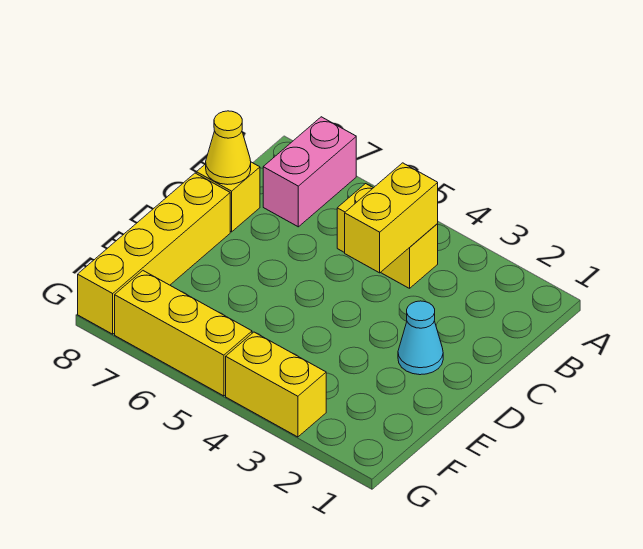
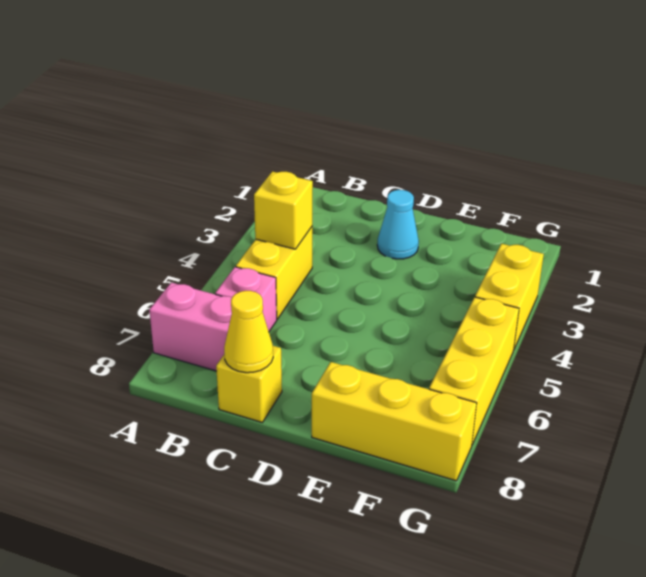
yellow 1x2 brick [345,163,438,273] -> yellow 1x1 brick [254,171,313,249]
none -> pink 1x1 brick [215,267,277,331]
yellow 1x4 brick [78,173,230,334] -> yellow 1x3 brick [312,362,477,481]

